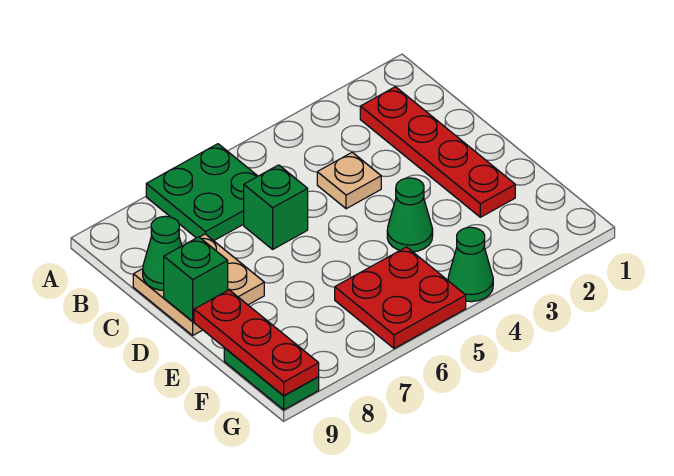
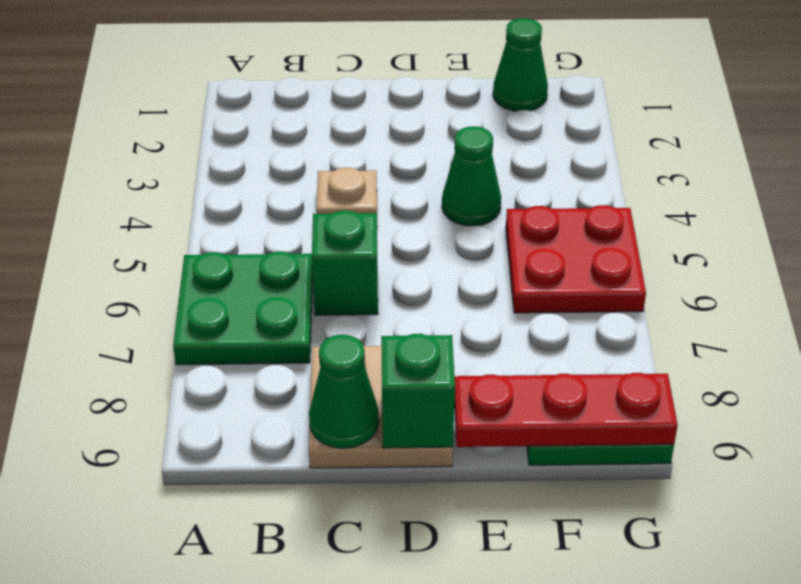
red 1x4 plate [360,87,515,217] -> none
green 1x1 cone [448,227,493,302] -> green 1x1 cone moved to [493,18,548,111]

